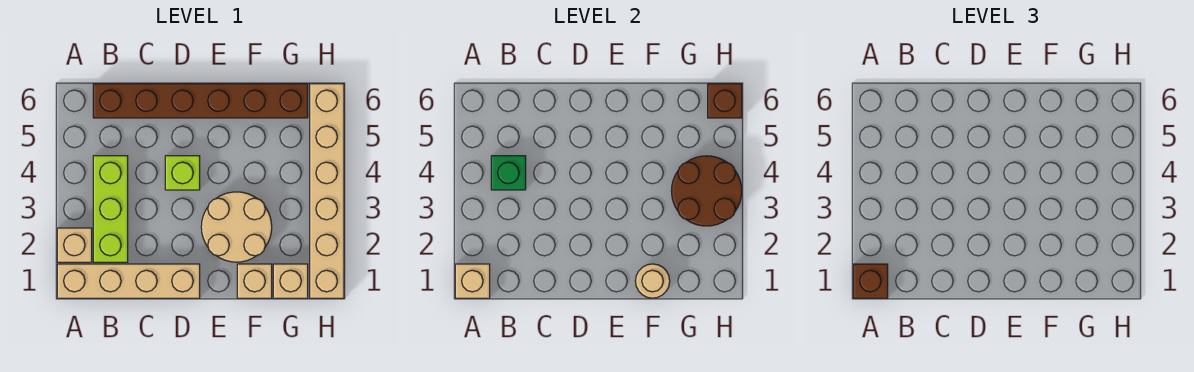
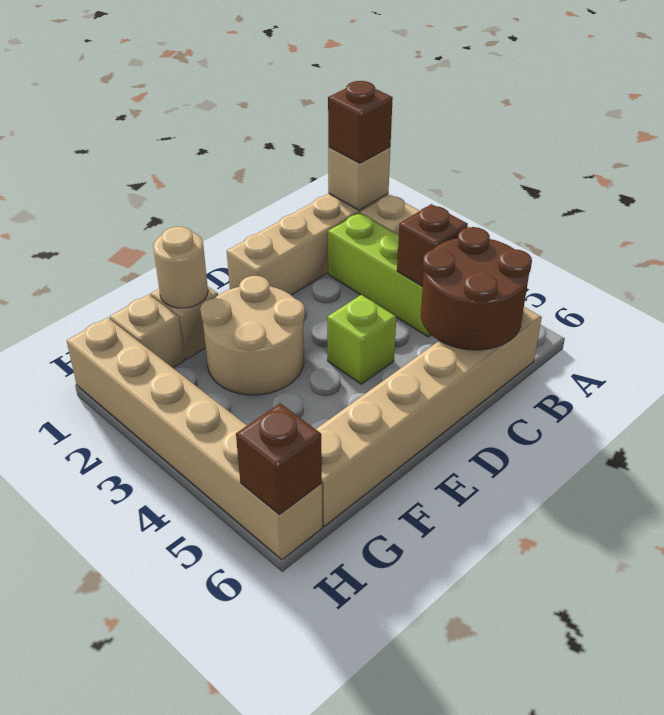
green 1x1 brick [491,156,526,190] -> brown 1x1 brick [397,204,468,286]
brown 1x6 brick [93,84,308,118] -> tan 1x6 brick [316,307,542,526]
brown 2x2 round brick [672,156,742,226] -> brown 2x2 round brick moved to [421,227,532,350]

